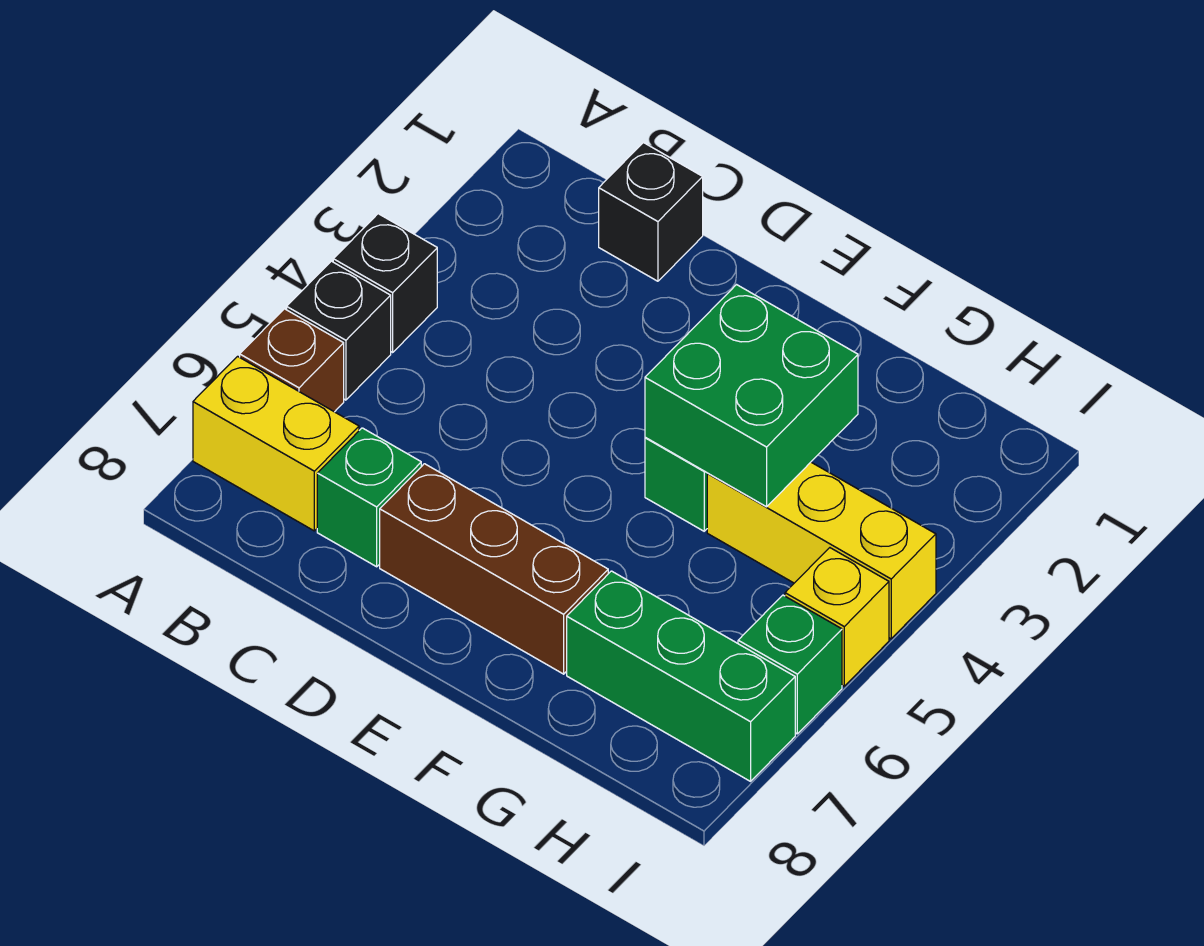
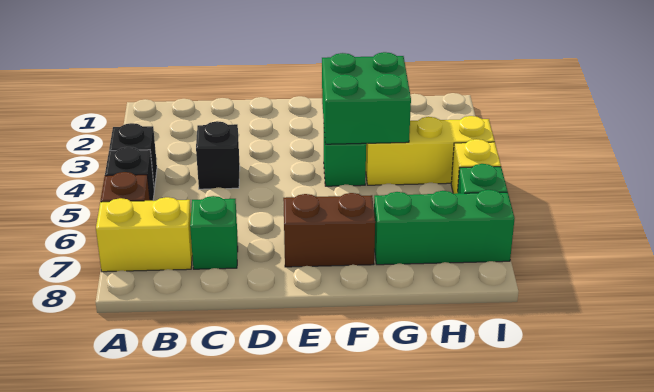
black 1x1 brick [599,143,703,281] -> black 1x1 brick moved to [196,121,240,189]
brown 1x3 brick [380,464,608,674] -> brown 1x2 brick [283,193,375,267]

